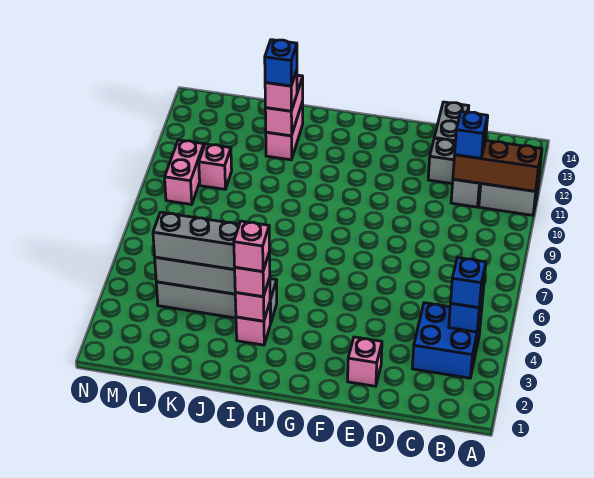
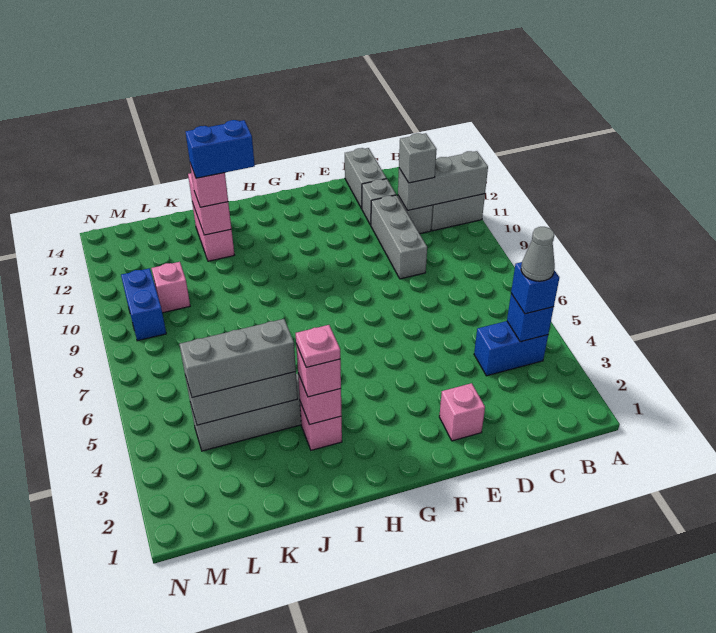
brown 1x3 brick [453,141,542,191] -> grey 1x3 brick [398,151,488,211]
blue 2x2 brick [412,303,481,378] -> blue 1x2 brick [474,321,548,376]
none -> grey 1x1 cone [521,227,555,281]
blue 1x1 brick [455,112,488,158] -> grey 1x1 brick [399,133,437,183]
none -> grey 1x3 brick [371,195,427,279]
pink 1x1 brick [234,221,270,272] -> pink 1x1 plate [296,325,340,367]
blue 1x1 brick [265,40,297,86] -> blue 1x2 brick [186,120,255,178]
pink 1x2 brick [165,140,204,204] -> blue 1x2 brick [121,268,166,341]

